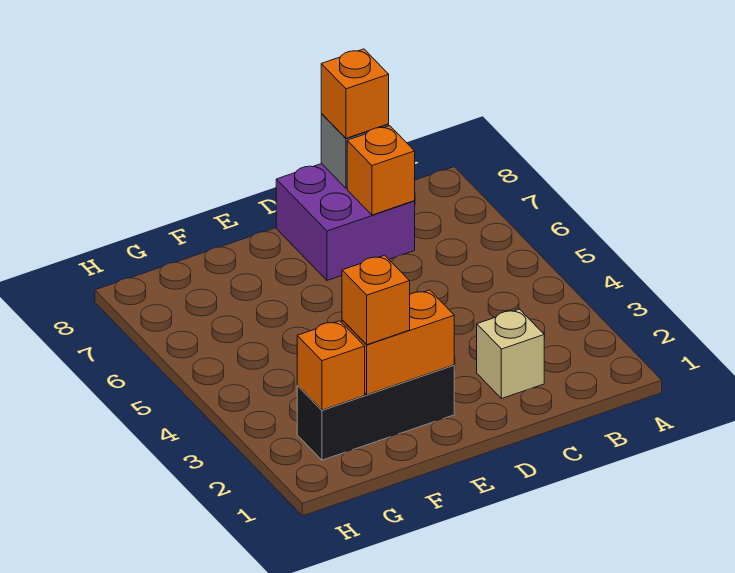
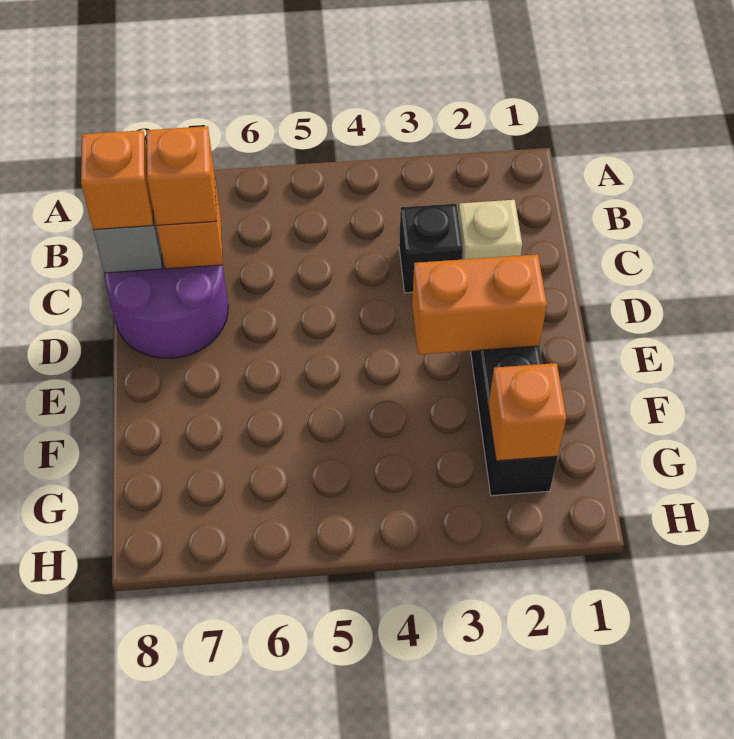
none -> black 1x1 brick [399,204,463,293]
purple 2x2 brick [276,164,415,280] -> purple 2x2 round brick [104,256,228,358]
orange 1x2 brick [342,290,454,395] -> orange 1x2 brick turned to [412,254,547,354]
orange 1x1 brick [342,255,410,345] -> orange 1x1 brick moved to [147,126,216,225]

